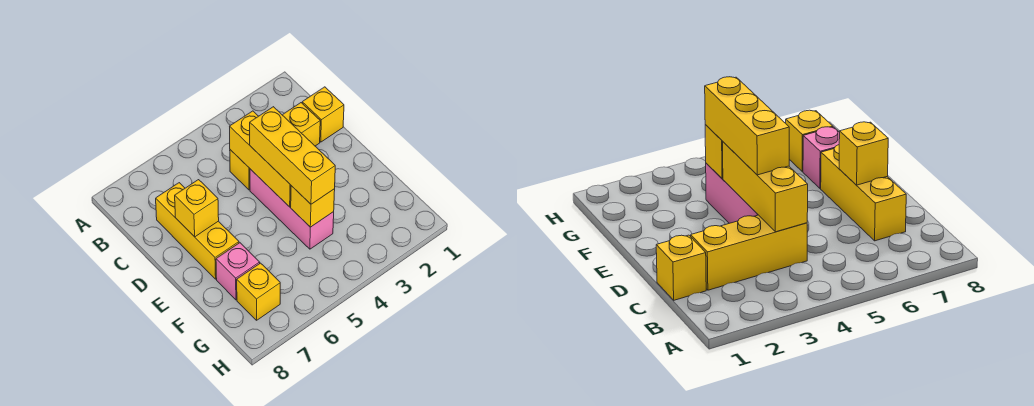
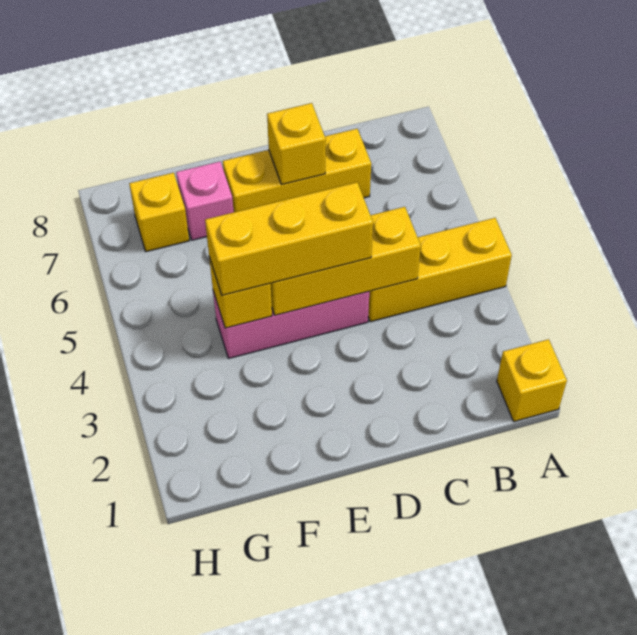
yellow 1x1 brick [302,87,344,142] -> yellow 1x1 brick moved to [497,339,567,422]
yellow 1x3 brick [230,103,320,190] -> yellow 1x3 brick turned to [368,218,512,322]

